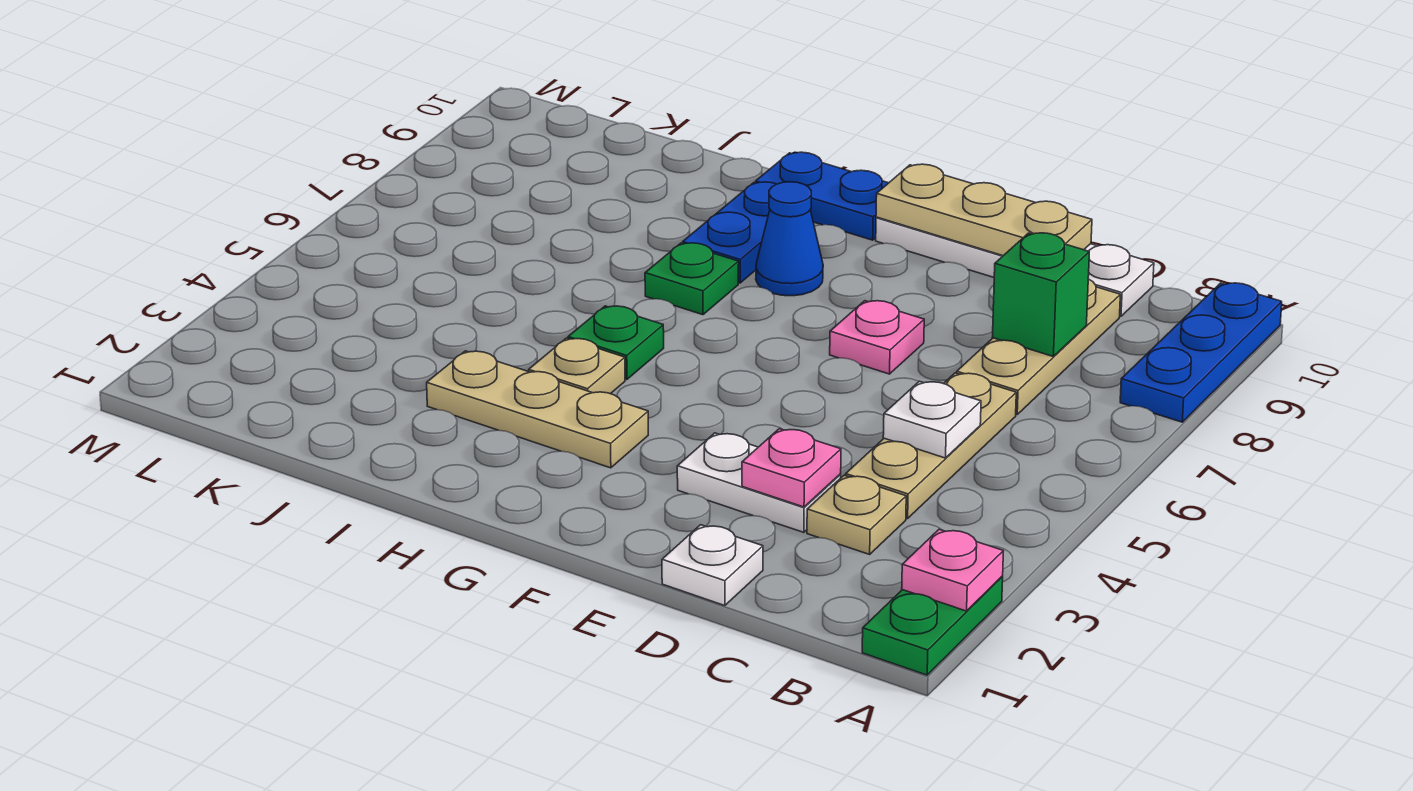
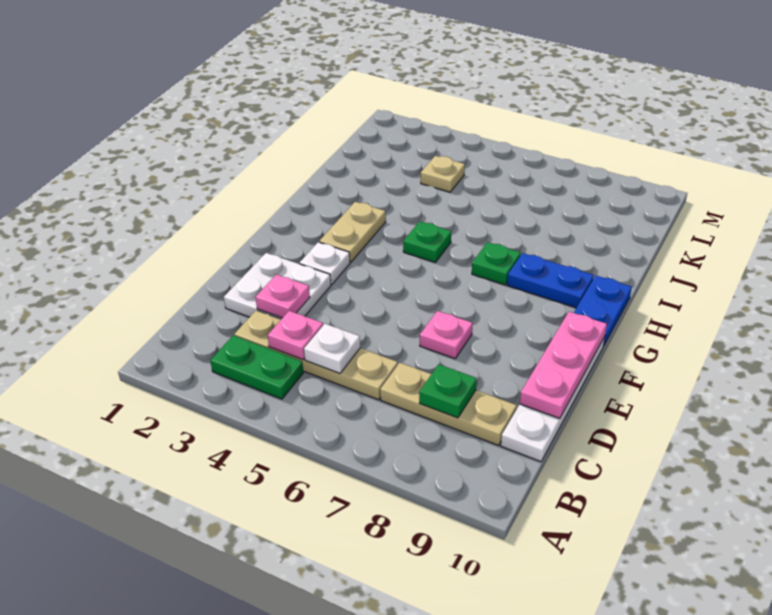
green 1x2 plate [862,577,1003,675] -> green 1x2 plate moved to [210,335,303,399]
pink 1x1 plate [902,529,1003,611] -> pink 1x1 plate moved to [268,311,323,359]
blue 1x3 plate [1120,283,1282,422] -> none
green 1x1 brick [993,233,1089,356] -> green 1x1 plate [419,364,477,418]
white 1x1 plate [662,525,763,606] -> white 1x1 plate moved to [300,242,350,285]
white 1x2 plate [677,433,841,533] -> white 2x2 plate [224,253,331,319]
tan 1x3 plate [876,164,1092,256] -> pink 1x3 plate [520,312,607,418]
tan 1x3 plate [427,351,648,468] -> tan 1x2 plate [319,202,386,262]
blue 1x1 cone [756,182,823,296] -> none
tan 1x1 plate [529,338,625,394] -> tan 1x1 plate moved to [421,156,465,192]

